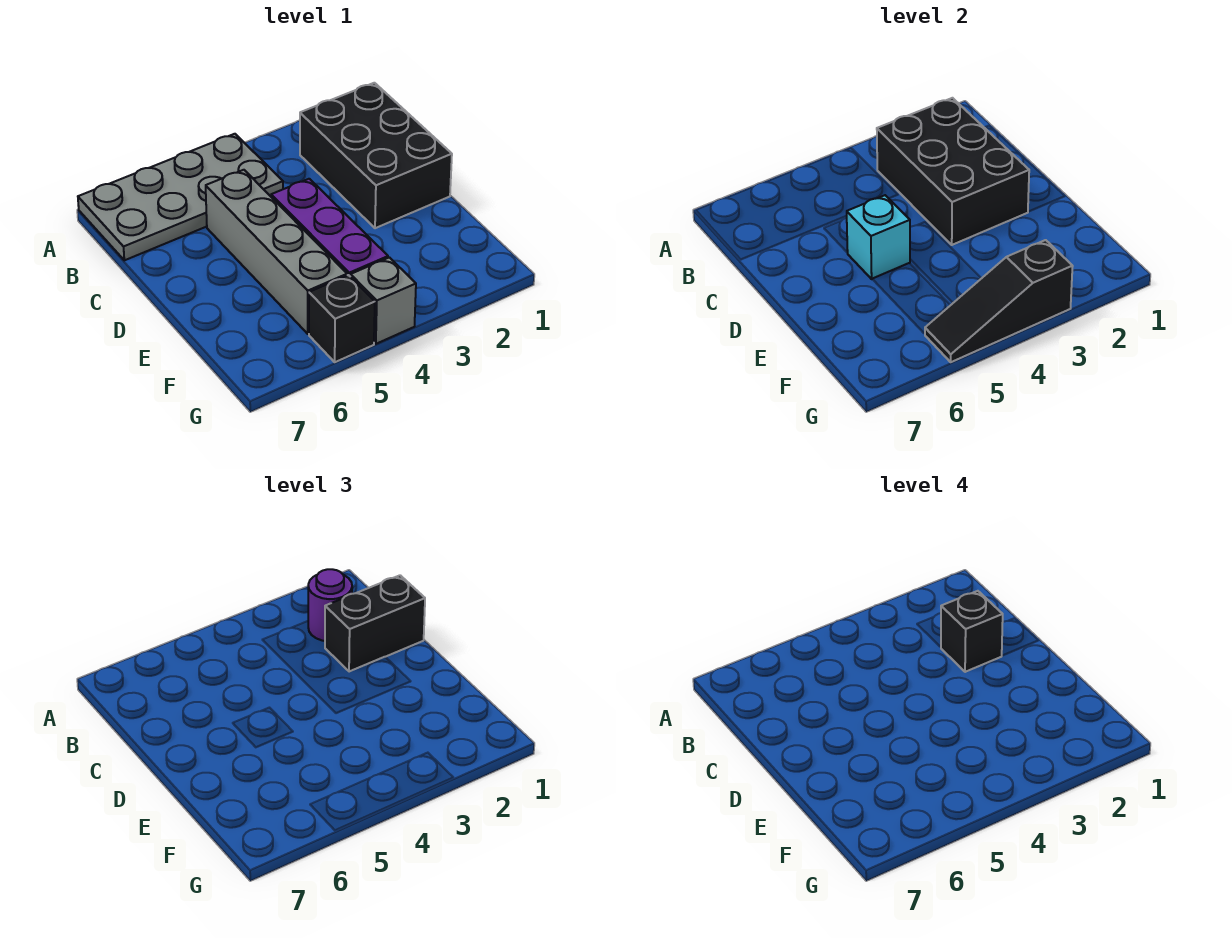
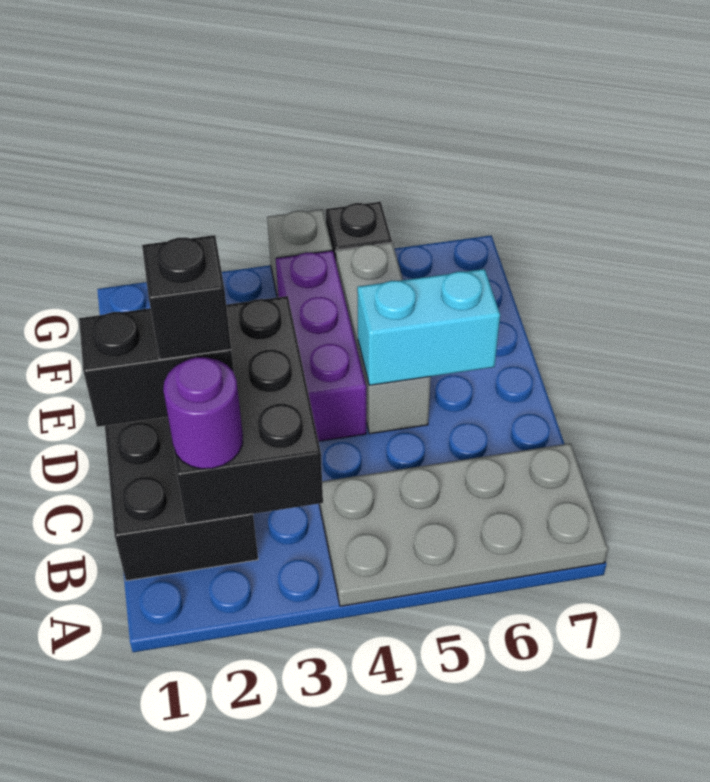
grey 1x4 brick [206,170,347,334] -> grey 1x3 brick [336,243,431,434]
cyan 1x1 brick [847,195,910,279] -> cyan 1x2 brick [357,269,500,385]
black 1x3 slope [925,240,1073,362] -> none

